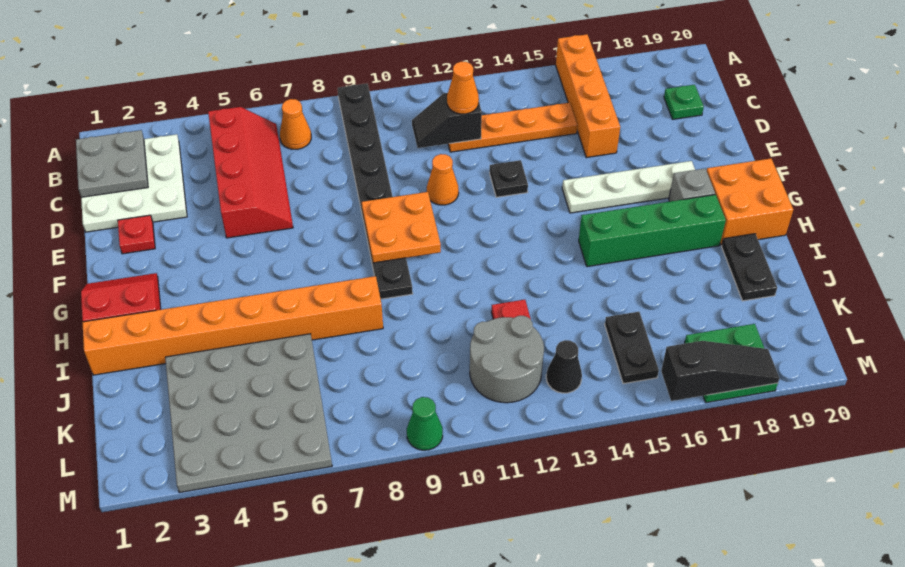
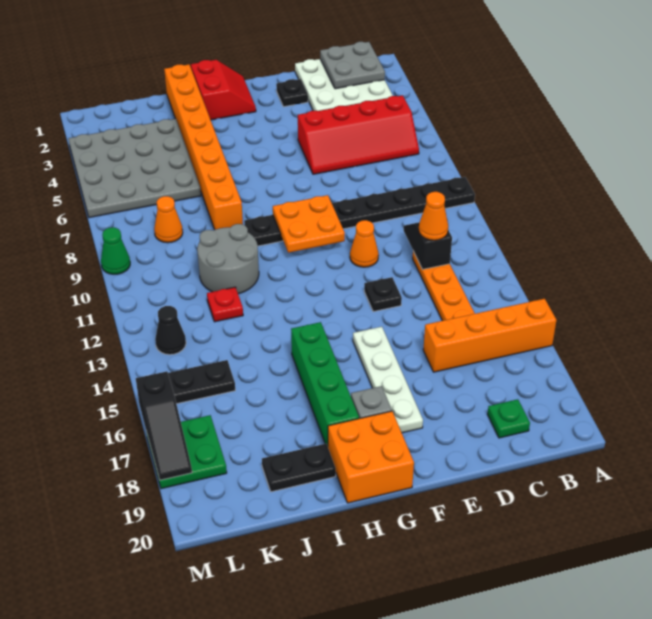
orange 1x1 cone [280,99,311,149] -> orange 1x1 cone moved to [154,196,183,243]
red 1x1 plate [118,215,155,254] -> black 1x1 plate [276,79,308,107]
grey 2x2 round brick [470,316,544,403] -> grey 2x2 round brick moved to [197,224,259,294]

